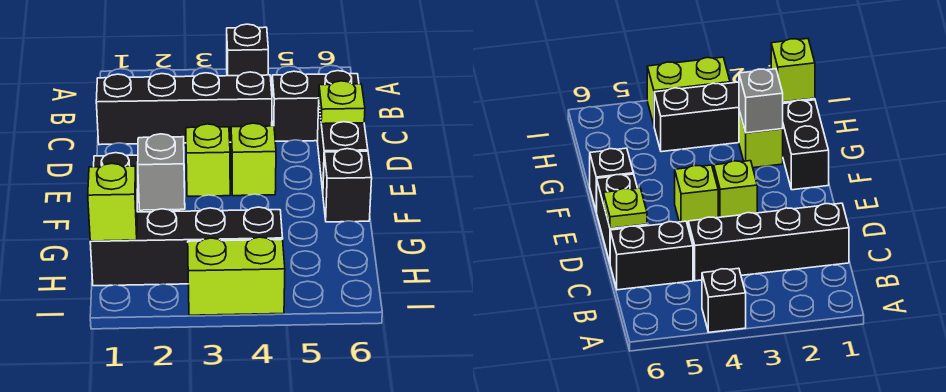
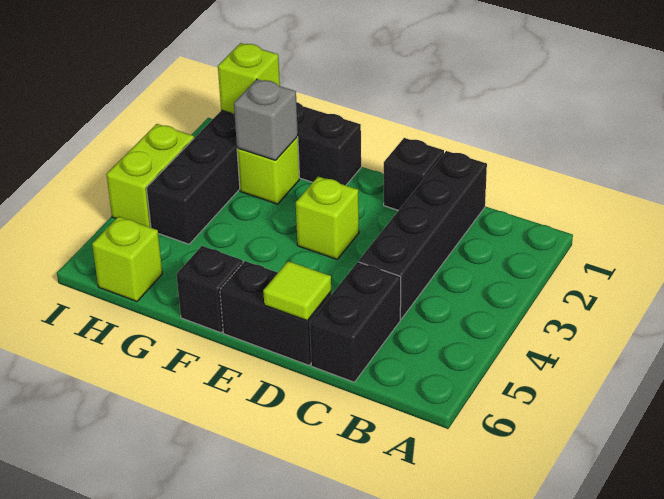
black 1x1 brick [227,24,268,76] -> black 1x1 brick moved to [384,138,444,210]
lime 1x1 plate [319,81,365,124] -> lime 1x1 tile [263,261,331,321]
lime 1x1 brick [231,123,276,196] -> lime 1x1 brick moved to [92,216,162,301]

